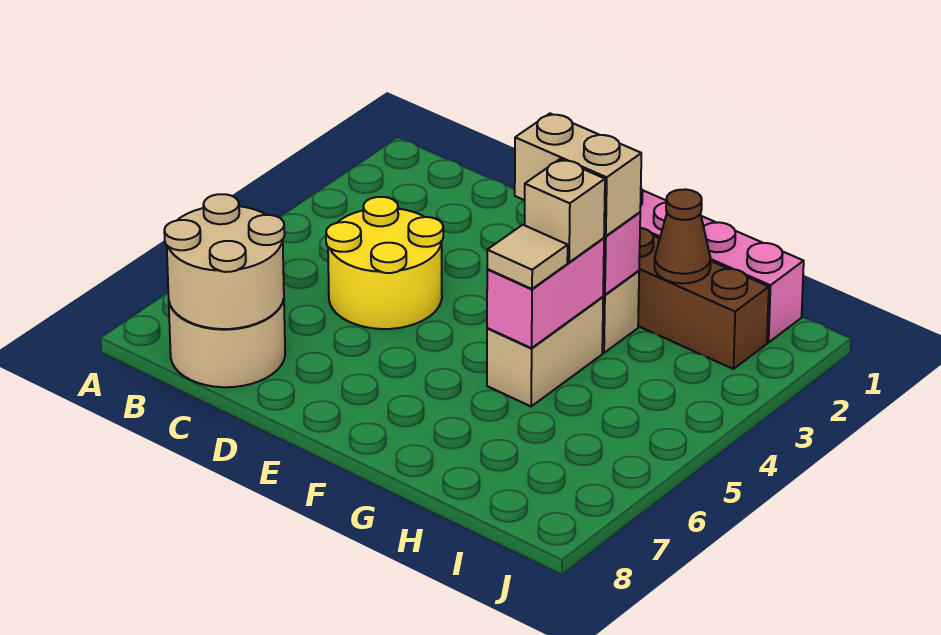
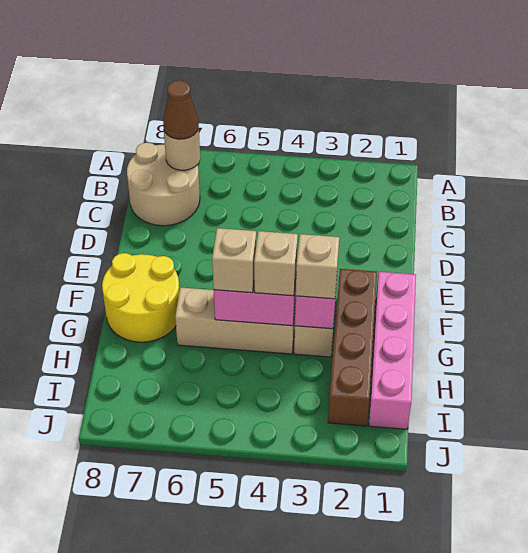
tan 2x2 round brick [164,194,285,329] -> tan 1x1 round brick [164,129,200,170]
yellow 2x2 round brick [326,197,443,329] -> yellow 2x2 round brick moved to [102,253,180,342]
tan 1x2 brick [515,114,641,236] -> tan 1x1 brick [296,234,339,299]
tan 1x2 brick [487,297,603,406] -> tan 1x3 brick [175,288,296,354]
tan 1x1 tile [487,225,568,289] -> tan 1x1 brick [212,228,256,293]
brown 1x1 cone [654,189,711,283] -> brown 1x1 cone moved to [163,80,199,139]

